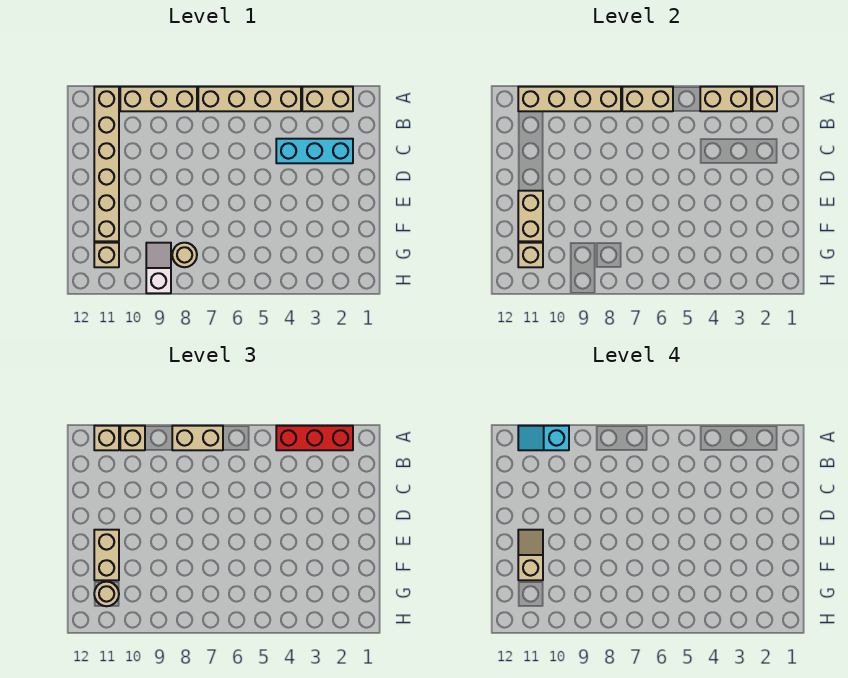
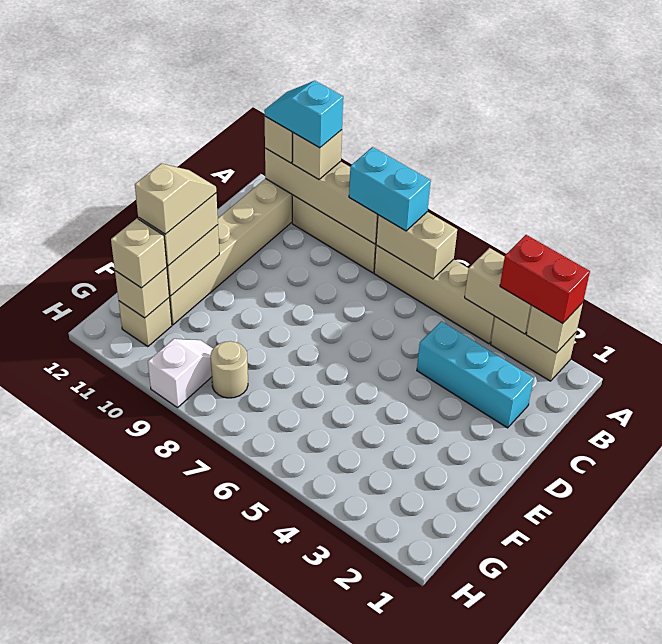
red 1x3 brick [276,426,353,450] -> red 1x2 brick [500,235,590,324]
tan 1x2 brick [172,426,223,450] -> cyan 1x2 brick [349,147,431,231]
tan 1x1 round brick [94,582,119,606] -> tan 1x1 brick [111,219,167,288]

